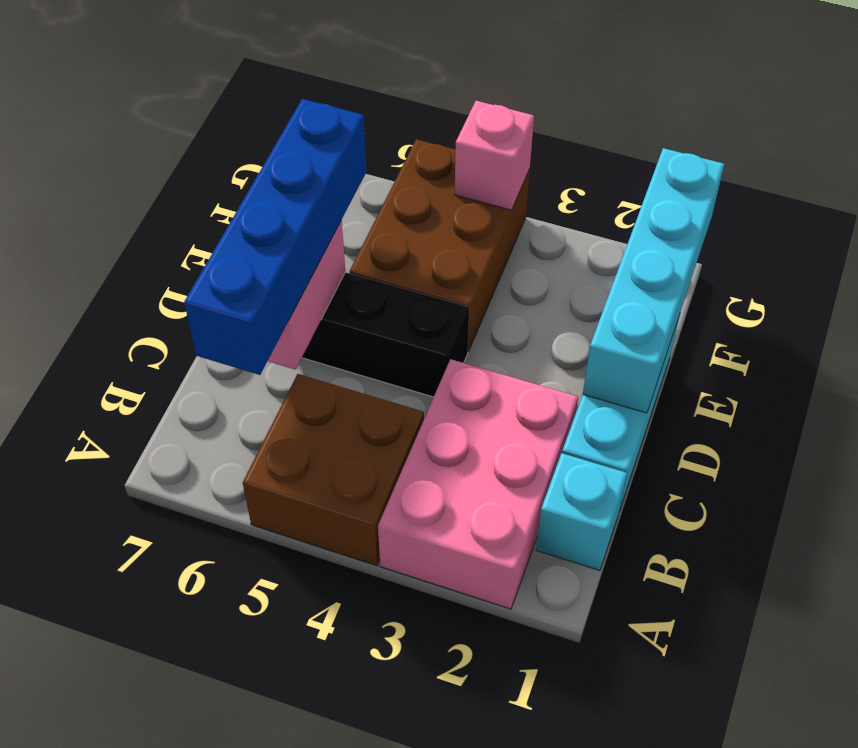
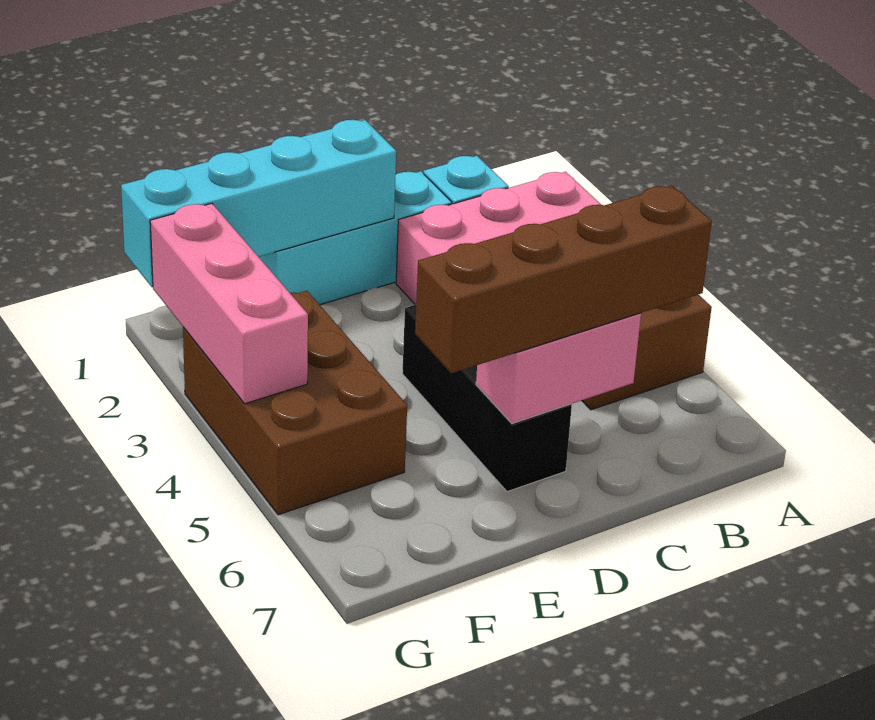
blue 1x4 brick [184,99,366,375] -> brown 1x4 brick [415,186,712,373]
brown 2x3 brick [350,139,530,351] -> brown 2x3 brick turned to [183,291,407,515]
pink 1x1 brick [455,101,534,210] -> pink 1x3 brick [150,203,308,404]

